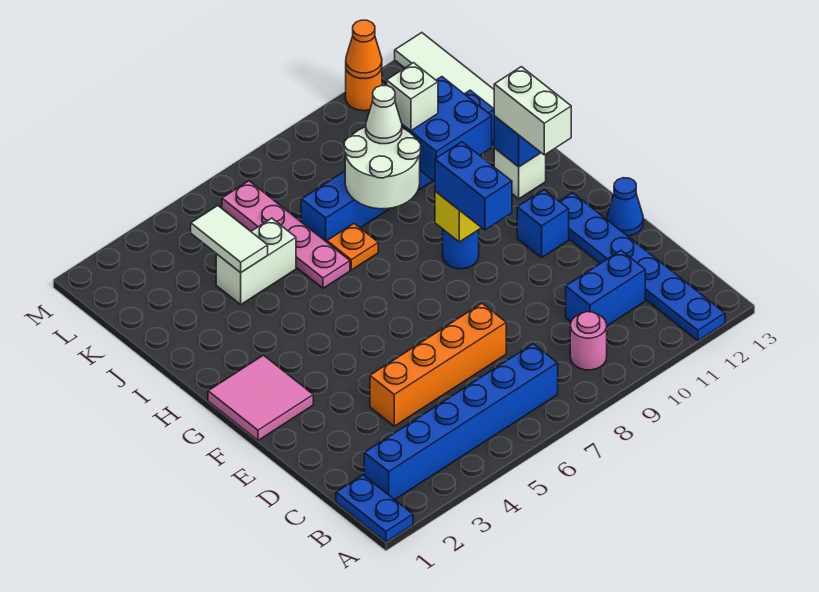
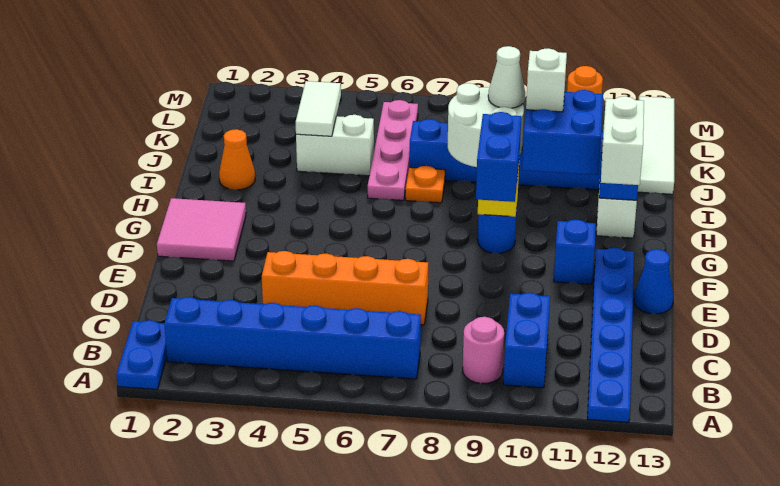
blue 1x2 brick [566,251,645,326] -> blue 1x2 brick turned to [504,293,550,388]
orange 1x1 cone [346,20,382,79] -> orange 1x1 cone moved to [219,129,255,190]

